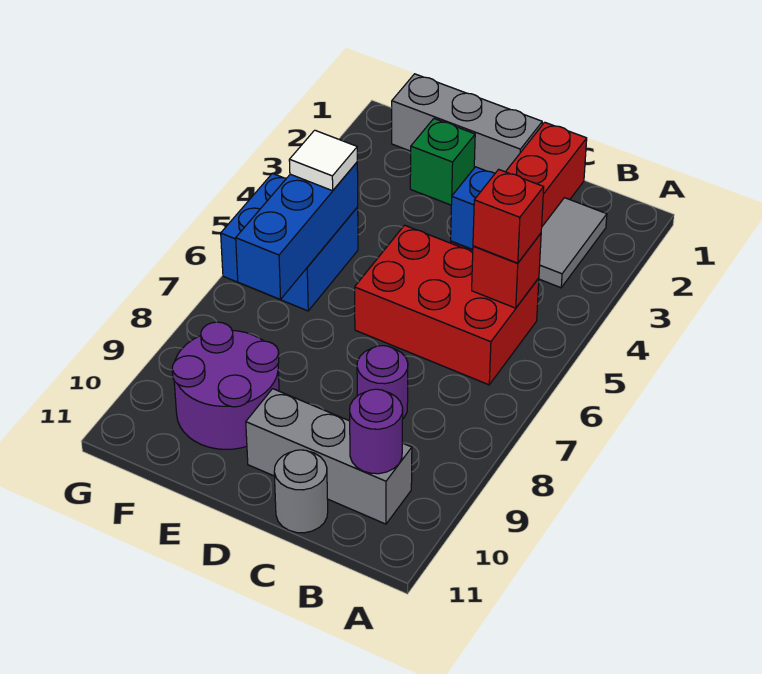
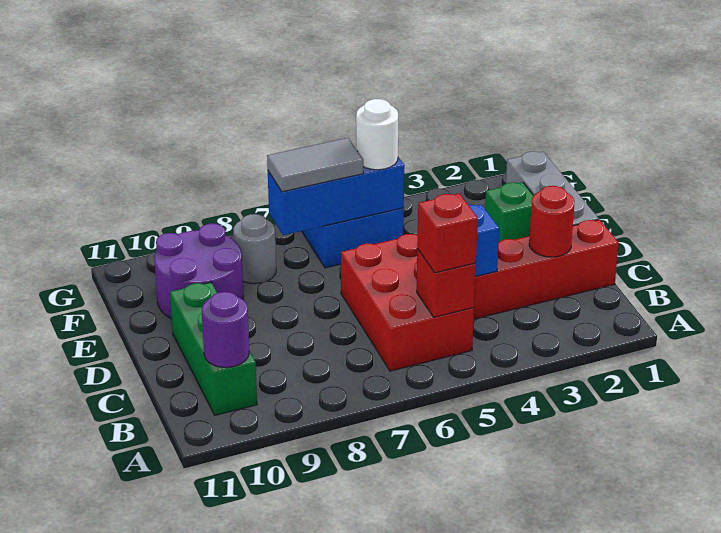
grey 1x2 tile [539,198,607,288] -> grey 1x2 tile moved to [267,138,363,192]
grey 1x3 brick [246,389,412,524] -> green 1x3 brick [170,282,257,415]
none -> red 1x1 round brick [529,186,574,257]
purple 1x1 round brick [357,346,408,418] -> none
grey 1x1 round brick [274,450,328,533] -> grey 1x1 round brick moved to [233,214,276,284]
white 1x1 tile [289,130,357,191] -> white 1x1 round brick [356,99,398,170]

